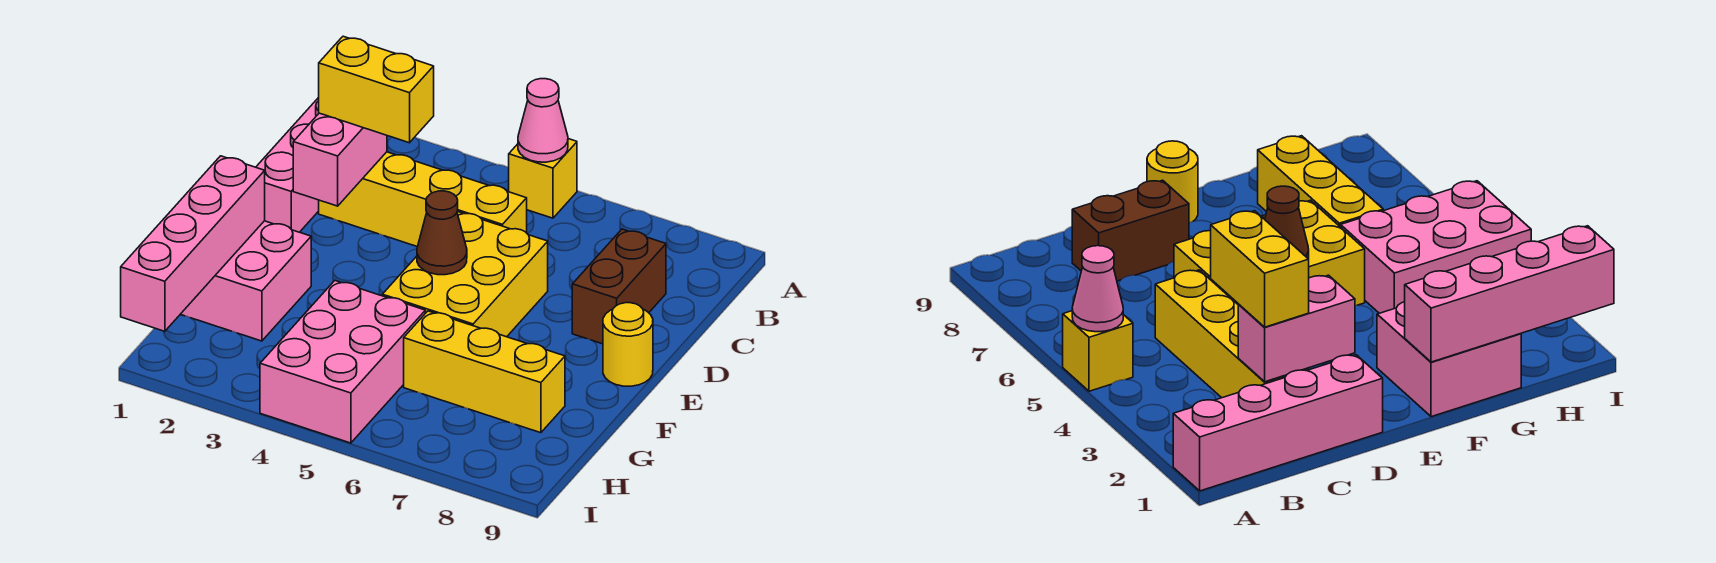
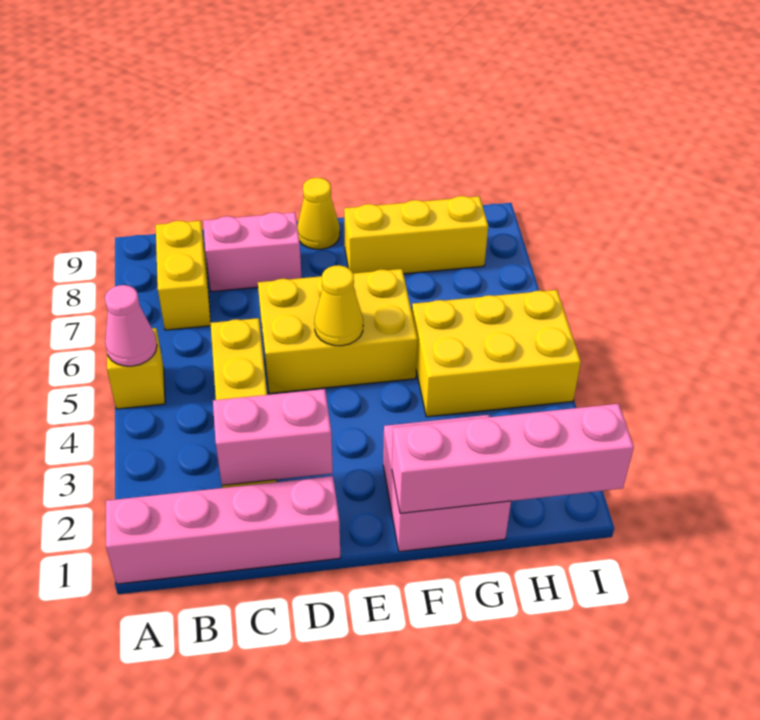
yellow 1x2 brick [319,36,434,143] -> yellow 1x2 brick moved to [156,221,211,330]
brown 1x2 brick [572,229,666,344] -> pink 1x2 brick [203,212,302,292]
brown 1x1 cone [417,191,467,275] -> yellow 1x1 cone [314,265,363,346]
yellow 1x1 round brick [603,303,653,386] -> yellow 1x1 cone [297,178,340,249]
pink 2x3 brick [260,281,425,443] -> yellow 2x3 brick [412,290,581,417]
yellow 1x3 brick [404,311,565,433] -> yellow 1x3 brick turned to [344,196,488,274]

